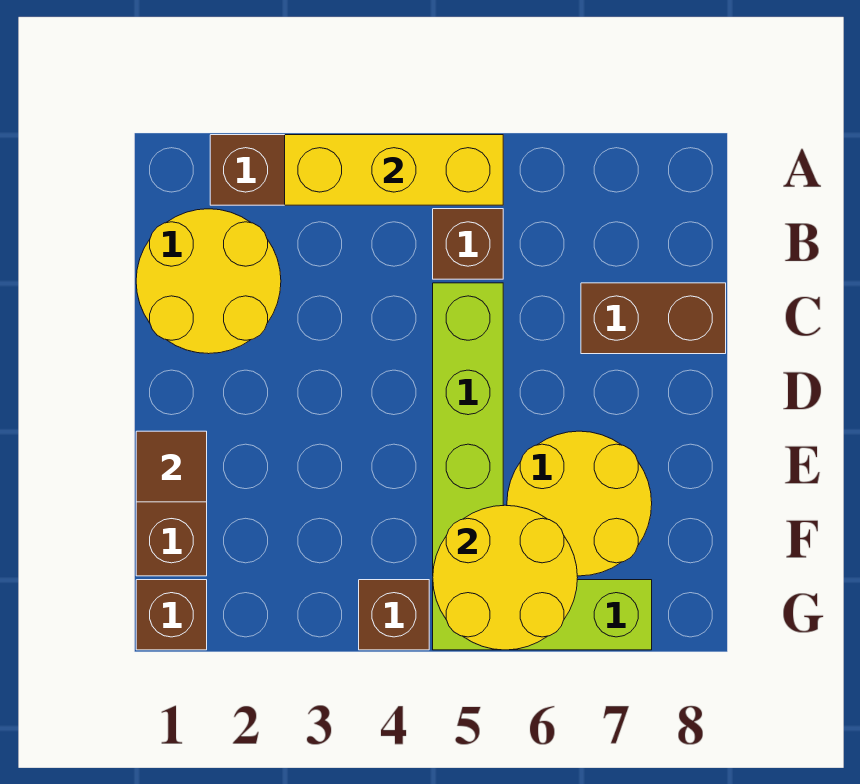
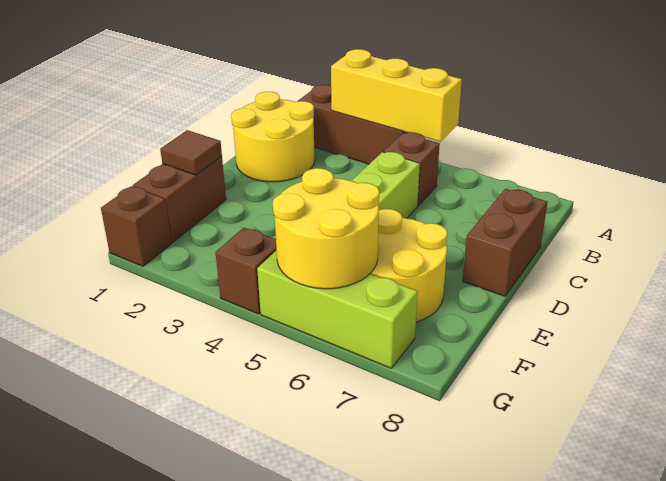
brown 1x2 brick [581,283,726,354] -> brown 1x2 brick turned to [463,189,547,296]

